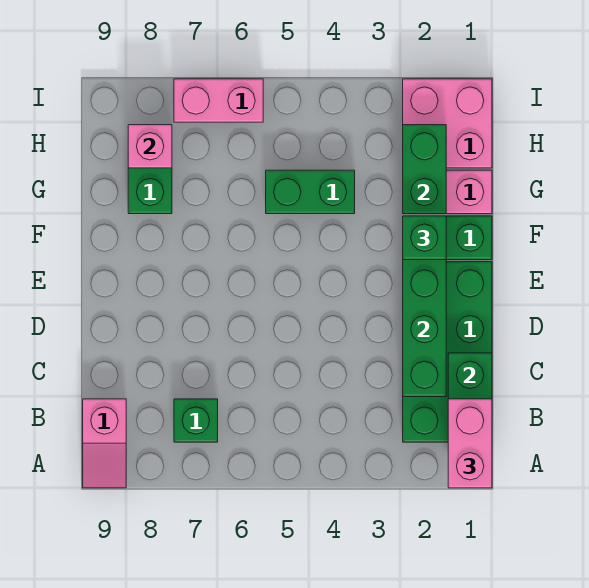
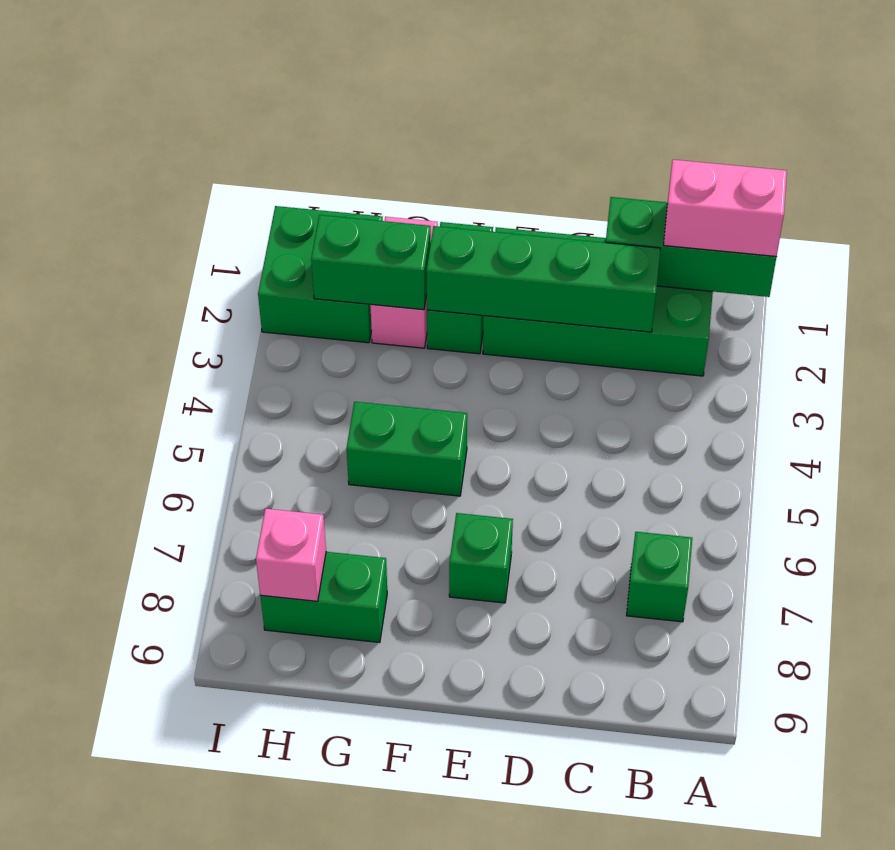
pink 1x2 slope [83,399,126,488] -> none
green 1x1 brick [403,216,446,260] -> green 1x1 brick moved to [449,513,513,603]
green 1x2 brick [266,170,355,214] -> green 1x2 brick turned to [346,402,467,496]
pink 2x2 brick [403,79,492,168] -> green 2x2 brick [258,206,383,343]
pink 1x2 brick [174,79,263,122] -> none

